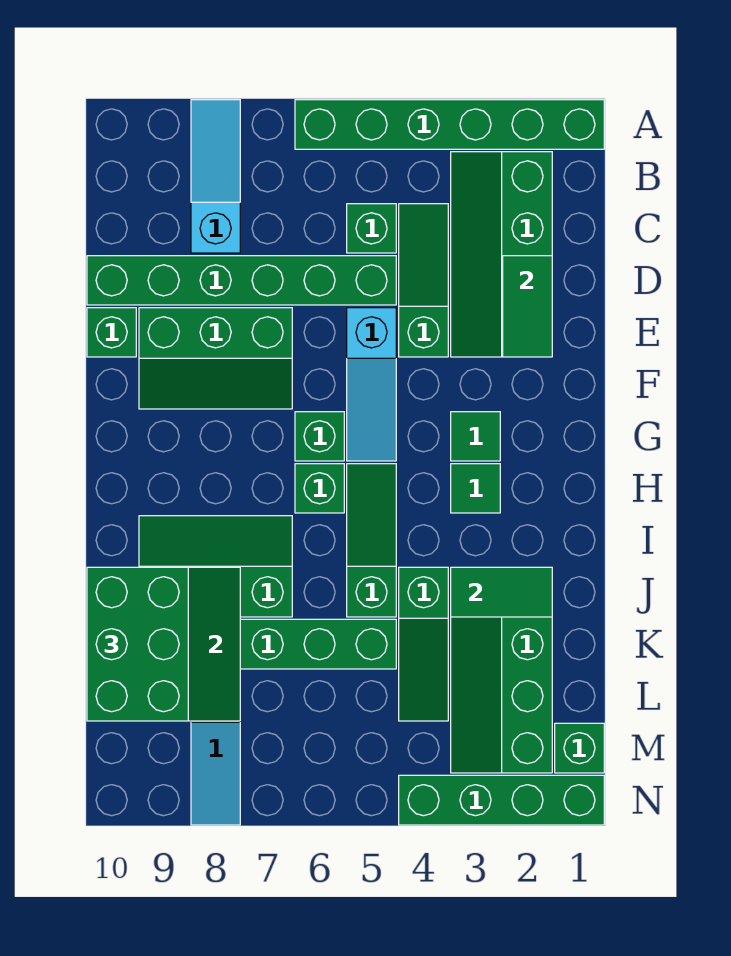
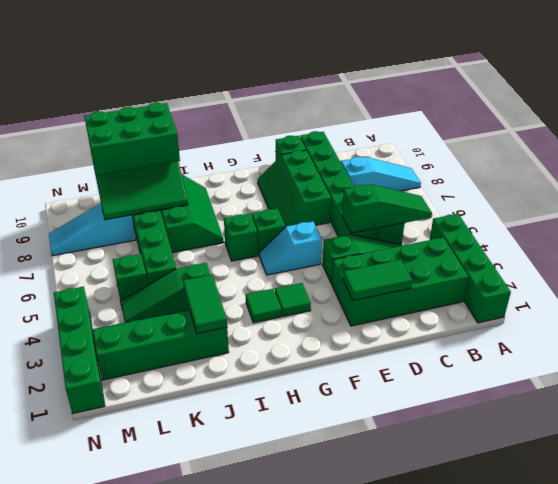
green 1x6 brick [295,100,604,149] -> green 1x4 brick [430,214,511,323]
green 2x4 slope [451,152,552,357] -> green 2x4 brick [332,237,468,326]
cyan 1x3 slope [347,308,396,461] -> cyan 1x2 slope [259,221,322,275]
green 1x3 slope [347,464,396,617] -> green 1x3 slope moved to [342,184,432,233]
green 1x1 brick [555,723,604,773] -> green 1x1 brick moved to [113,254,148,301]

